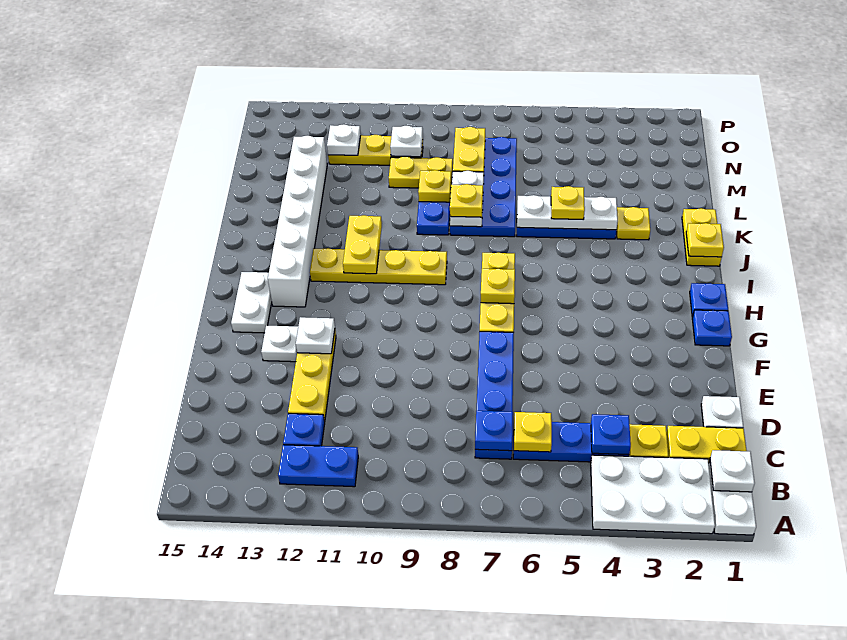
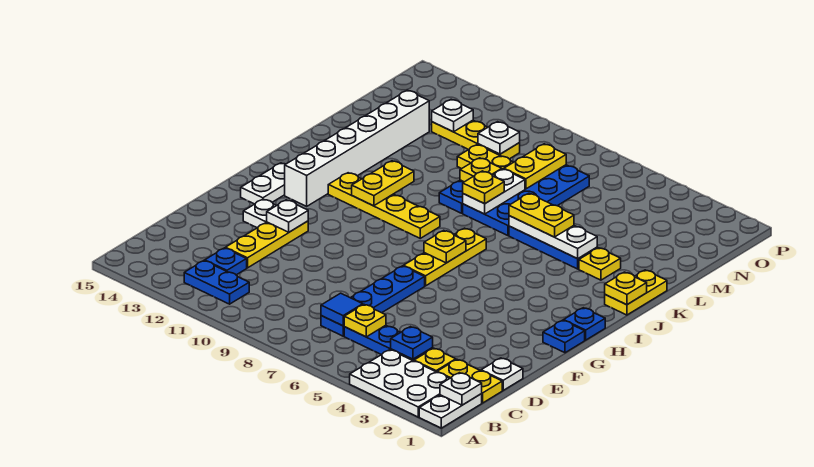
blue 1x1 plate [475,411,513,451] -> blue 1x1 tile [321,293,363,326]
yellow 1x1 plate [551,186,585,220] -> yellow 1x2 plate [509,193,574,237]

